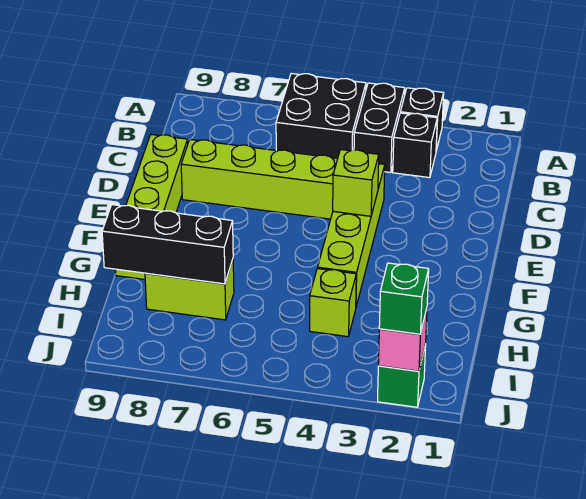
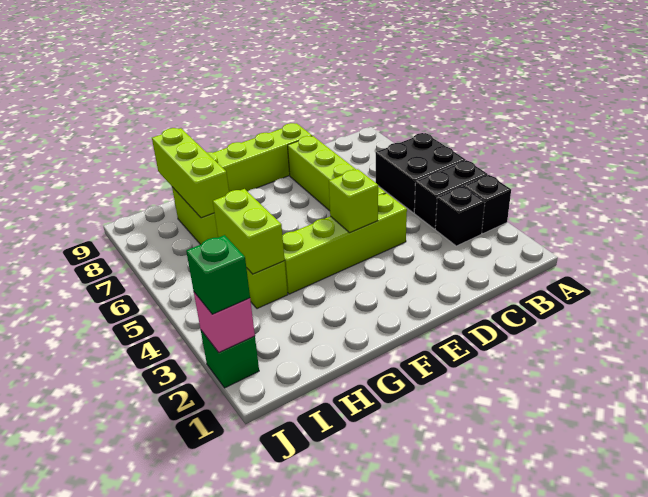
none -> lime 1x2 brick [213,189,285,274]
black 1x3 brick [102,205,233,284] -> lime 1x3 brick [152,128,229,218]

